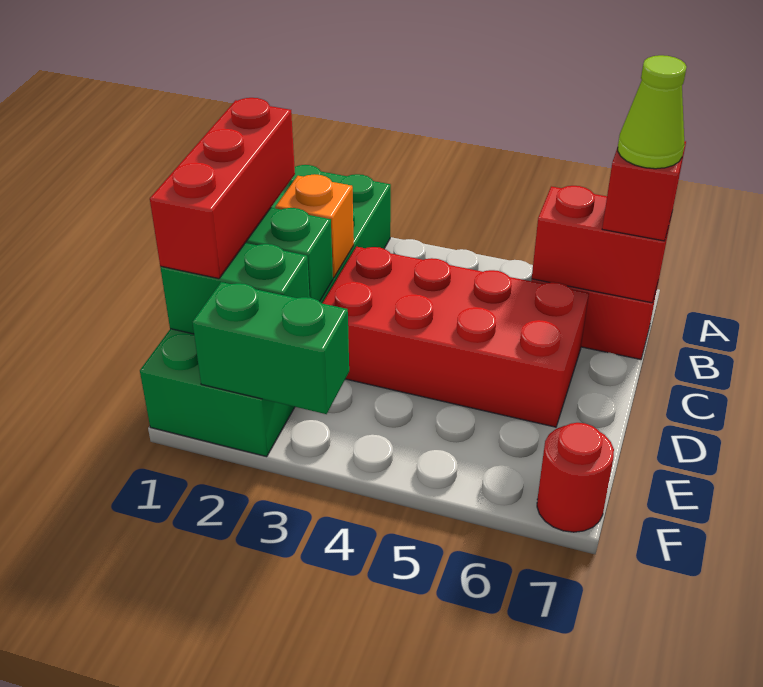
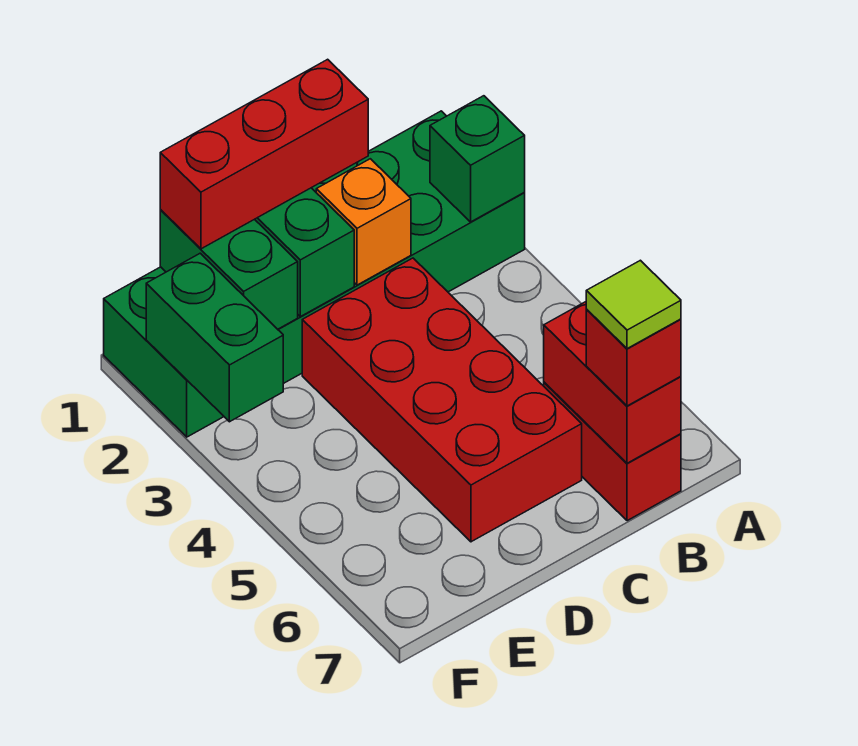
none -> green 1x1 brick [430,96,525,222]
lime 1x1 cone [618,55,687,169] -> lime 1x1 tile [586,260,681,349]
red 1x1 round brick [537,423,614,532] -> none

